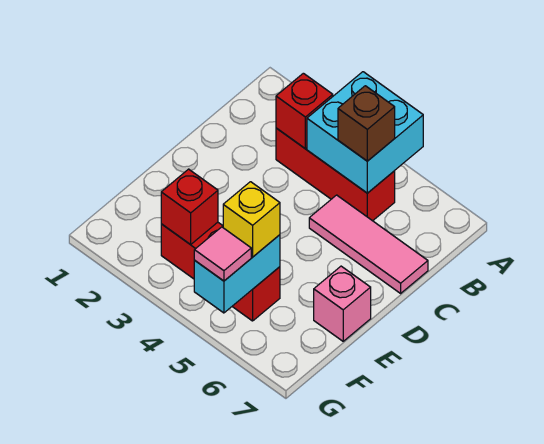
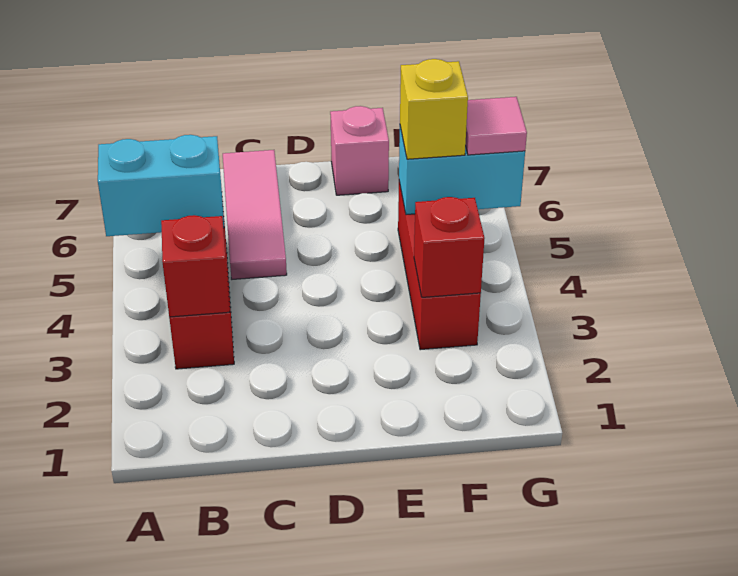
cyan 2x2 brick [307,72,423,193] -> cyan 1x2 brick [98,135,224,236]
brown 1x1 brick [338,86,395,161] -> none

